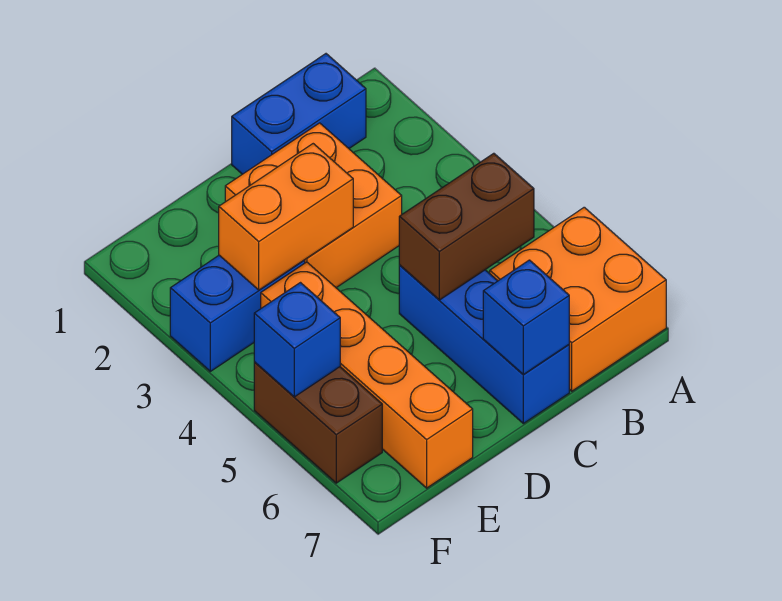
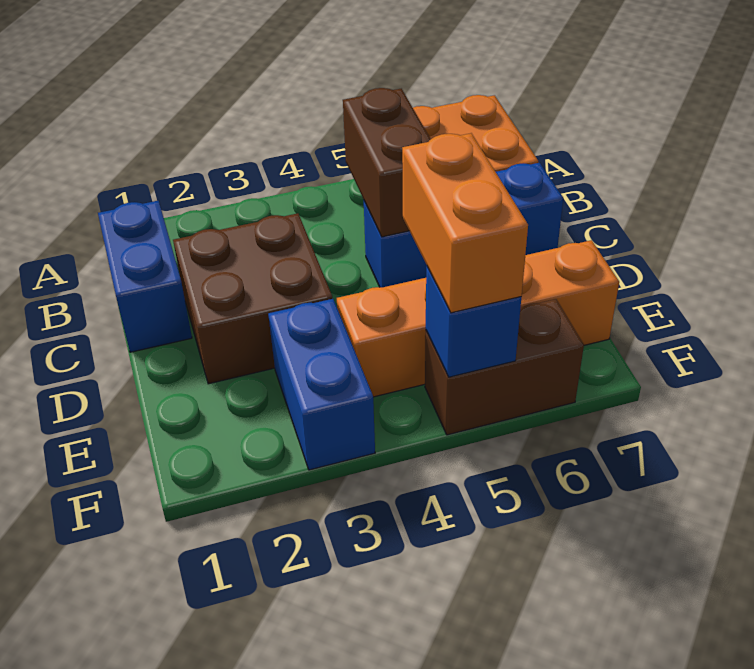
orange 2x2 brick [225,123,402,288] -> brown 2x2 brick [173,213,332,384]
blue 1x1 brick [483,260,569,374] -> none
orange 1x2 brick [219,144,353,290] -> orange 1x2 brick moved to [402,133,528,313]

